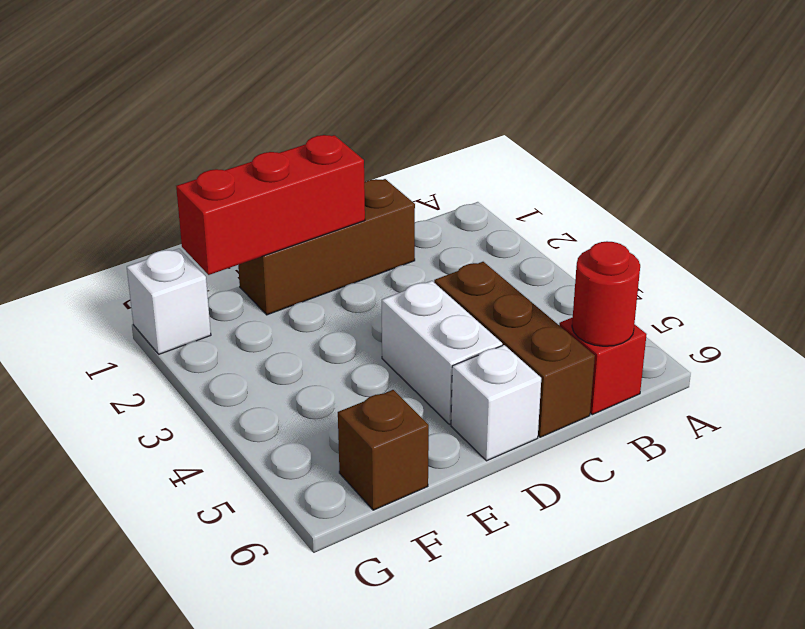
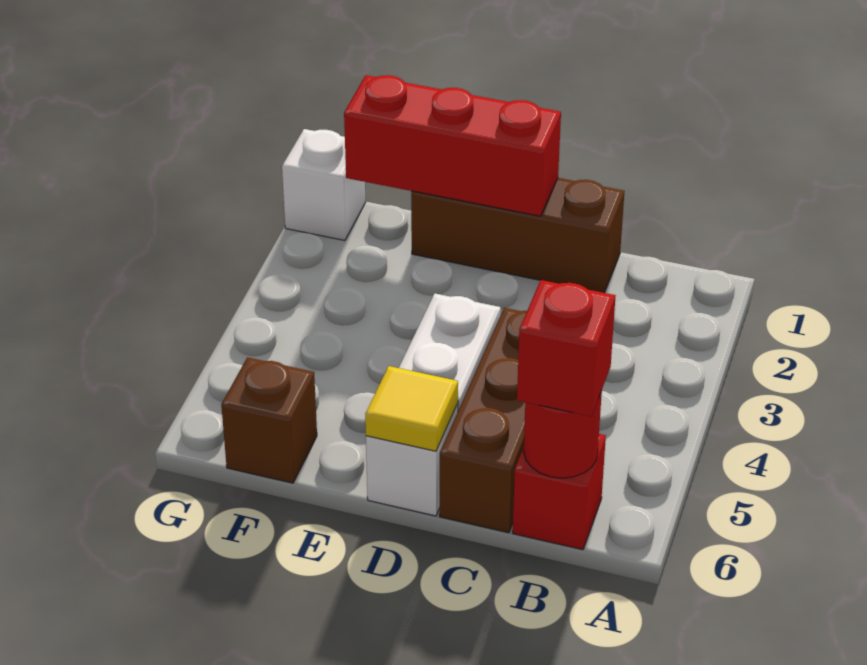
none -> red 1x1 brick [517,280,616,416]
none -> yellow 1x1 tile [365,366,458,451]

